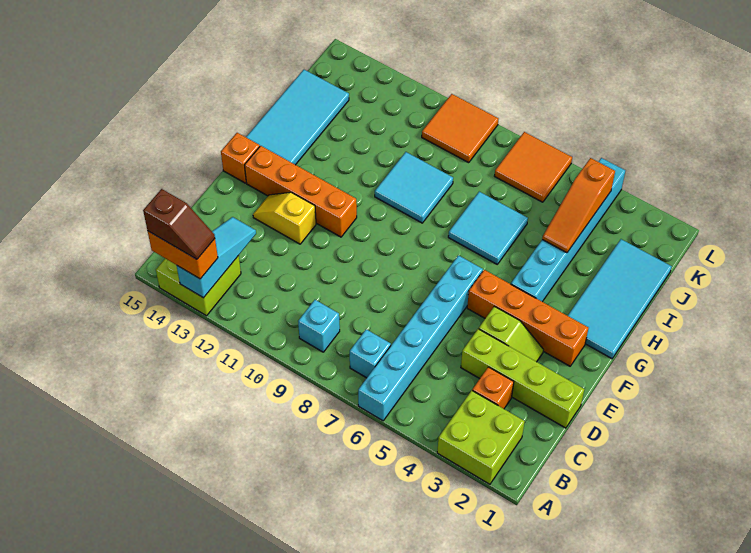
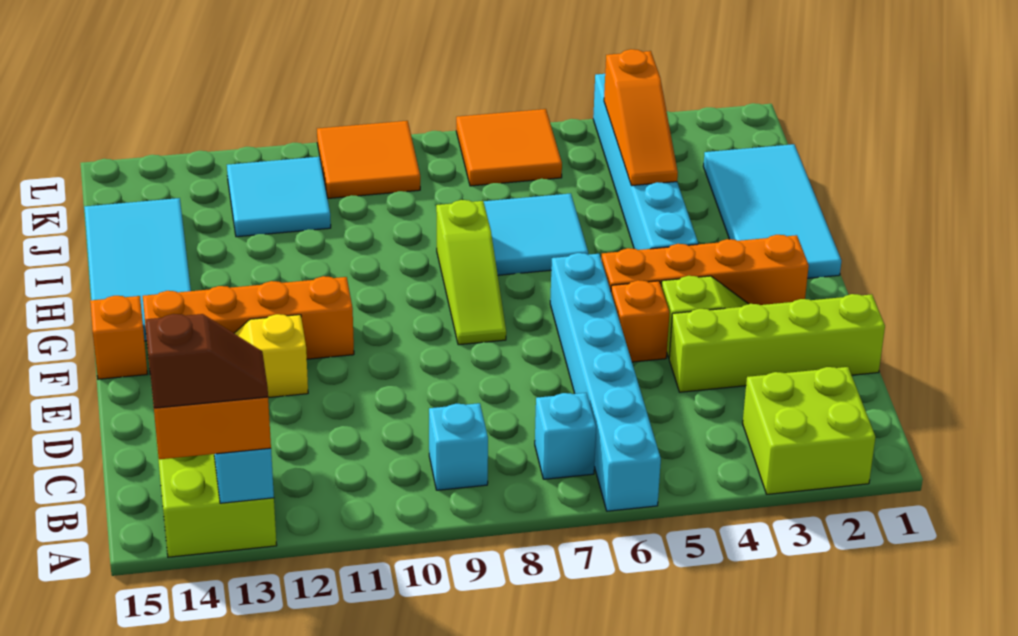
orange 1x1 brick [472,367,514,409] -> orange 1x1 brick moved to [611,280,669,362]
none -> lime 1x3 slope [436,200,506,345]
cyan 2x2 tile [375,152,453,223] -> cyan 2x2 tile moved to [227,157,331,237]

